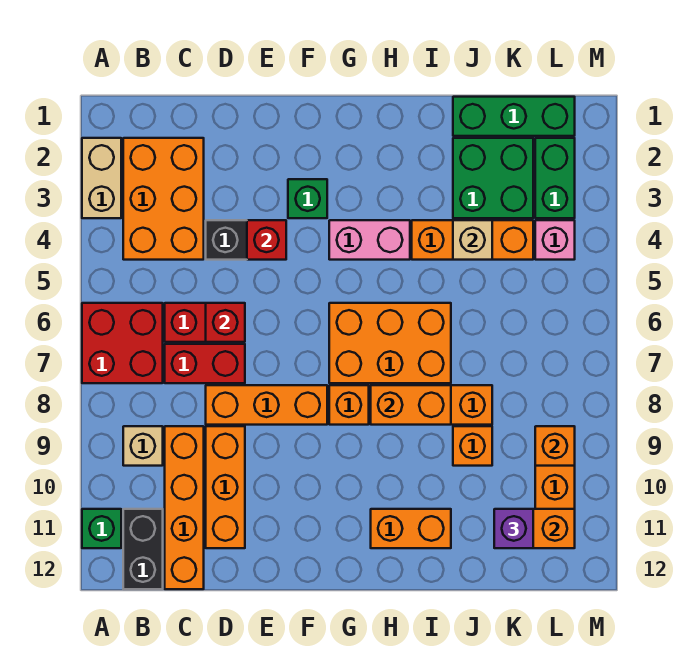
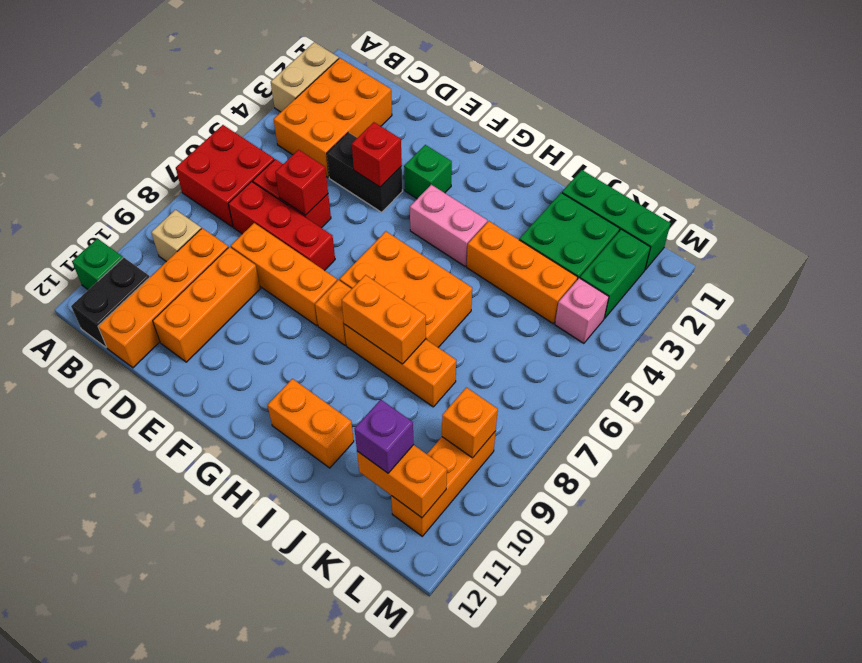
red 1x2 brick [165,344,245,383] -> red 1x3 brick [228,182,335,271]
tan 1x1 brick [453,220,492,260] -> none
orange 1x1 brick [453,426,492,466] -> none

